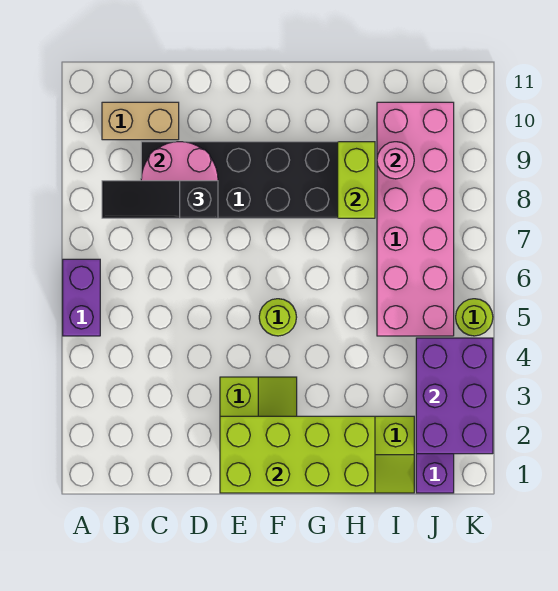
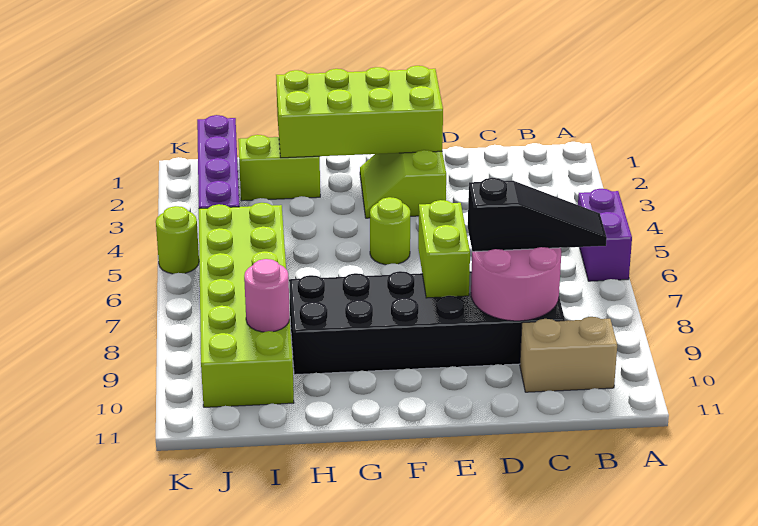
lime 1x2 brick [338,142,375,218] -> lime 1x2 brick moved to [418,200,470,298]
pink 2x6 brick [377,102,454,336] -> lime 2x6 brick [199,203,294,407]
purple 2x3 brick [416,338,493,454] -> none

